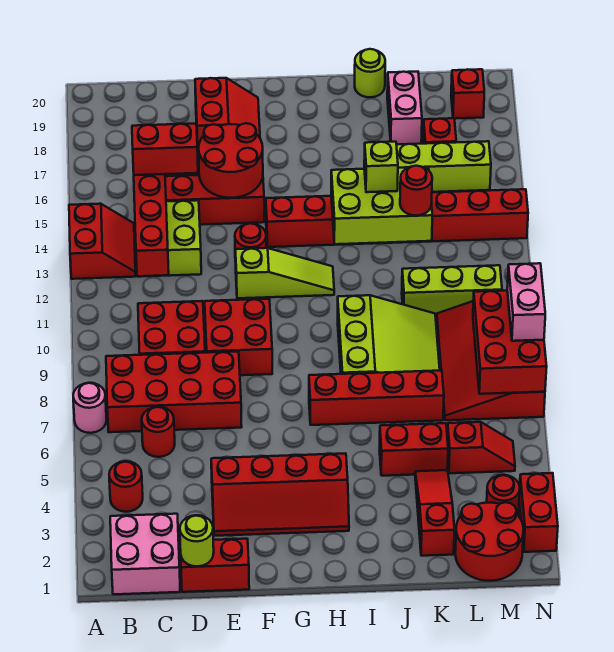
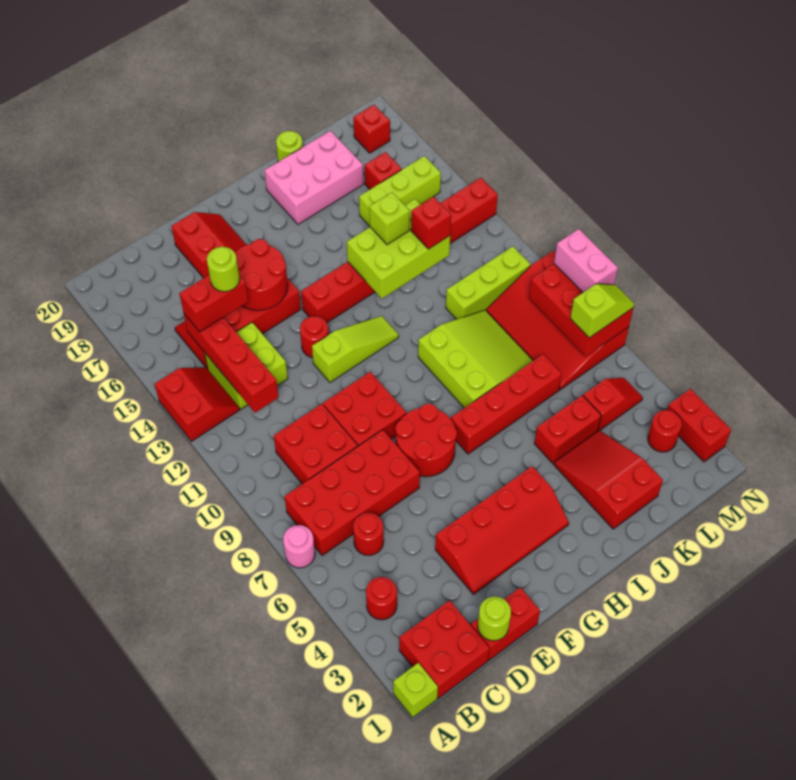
none -> lime 1x1 brick [393,663,438,718]
pink 2x2 brick [110,514,180,594] -> red 2x2 brick [399,601,490,698]
none -> lime 1x1 round brick [207,247,240,292]
red 1x3 slope [415,470,455,556] -> red 2x3 slope [554,430,663,529]
red 1x1 round brick [400,166,432,216] -> red 1x1 brick [411,197,451,249]
pink 1x2 brick [387,72,422,145] -> pink 2x3 brick [264,131,363,224]
red 2x2 round brick [455,502,524,581] -> red 2x2 round brick moved to [395,404,457,477]
none -> lime 1x2 slope [570,284,634,338]

